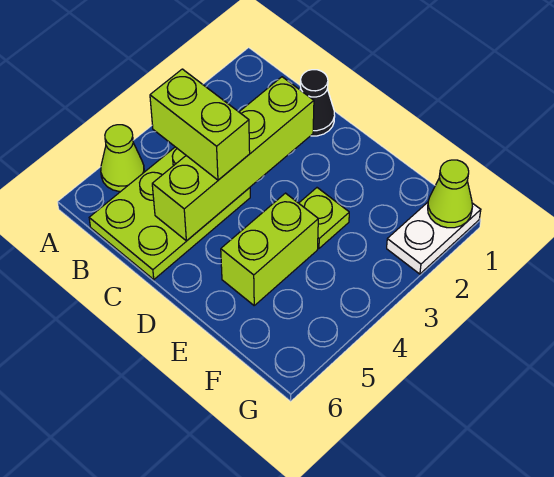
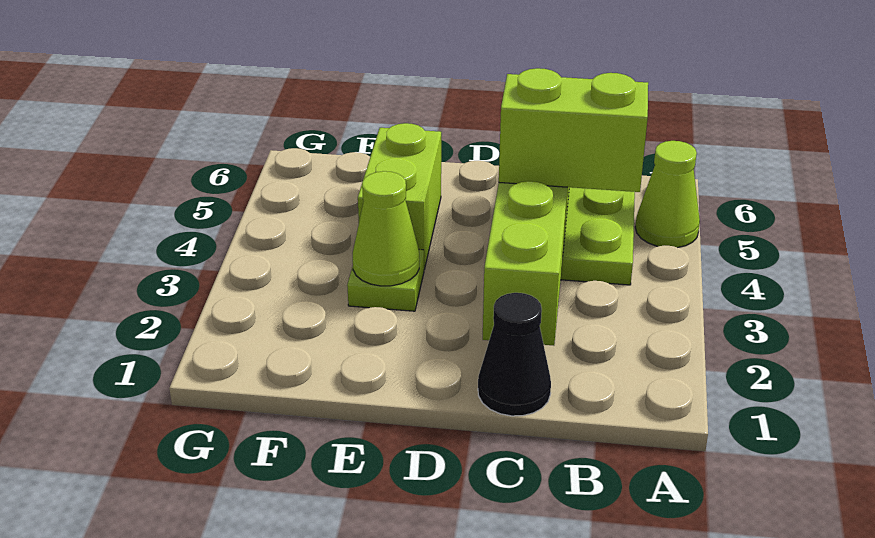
white 1x2 plate [387,202,481,274] -> none
lime 1x1 cone [428,160,472,228] -> lime 1x1 cone moved to [353,171,419,286]

